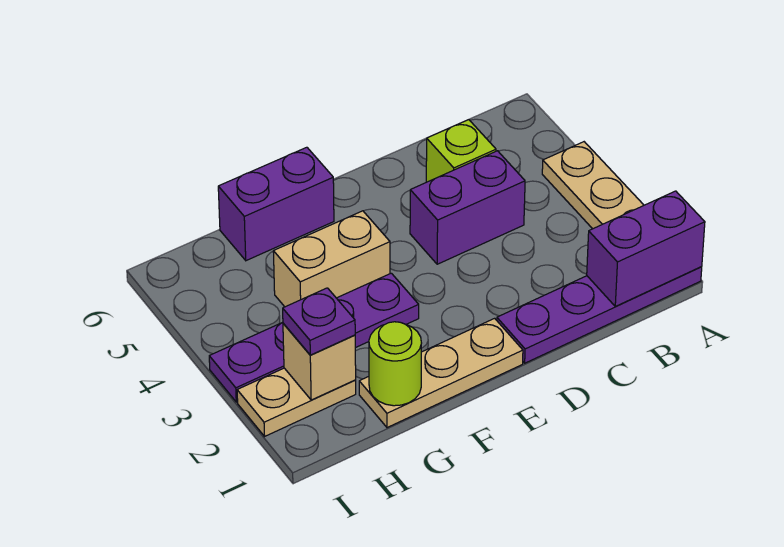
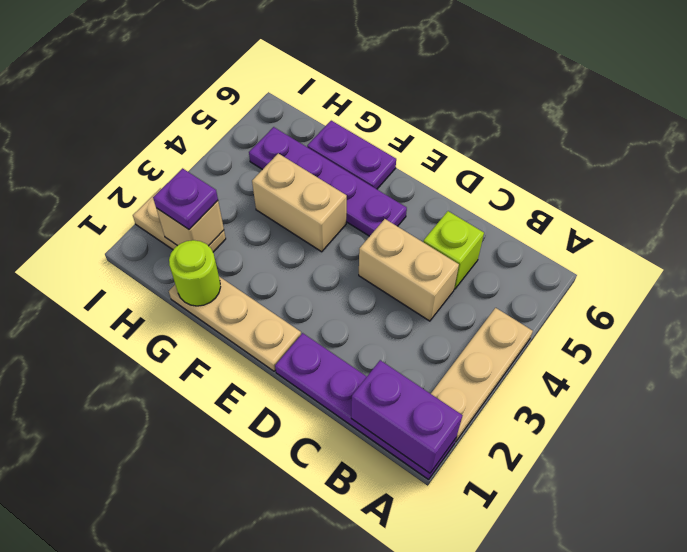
purple 1x2 brick [410,151,525,264] -> tan 1x2 brick [359,219,459,321]
purple 1x4 plate [209,273,419,402] -> purple 1x4 plate moved to [249,127,407,236]
purple 1x2 brick [218,147,334,261] -> purple 1x2 plate [307,121,396,189]

